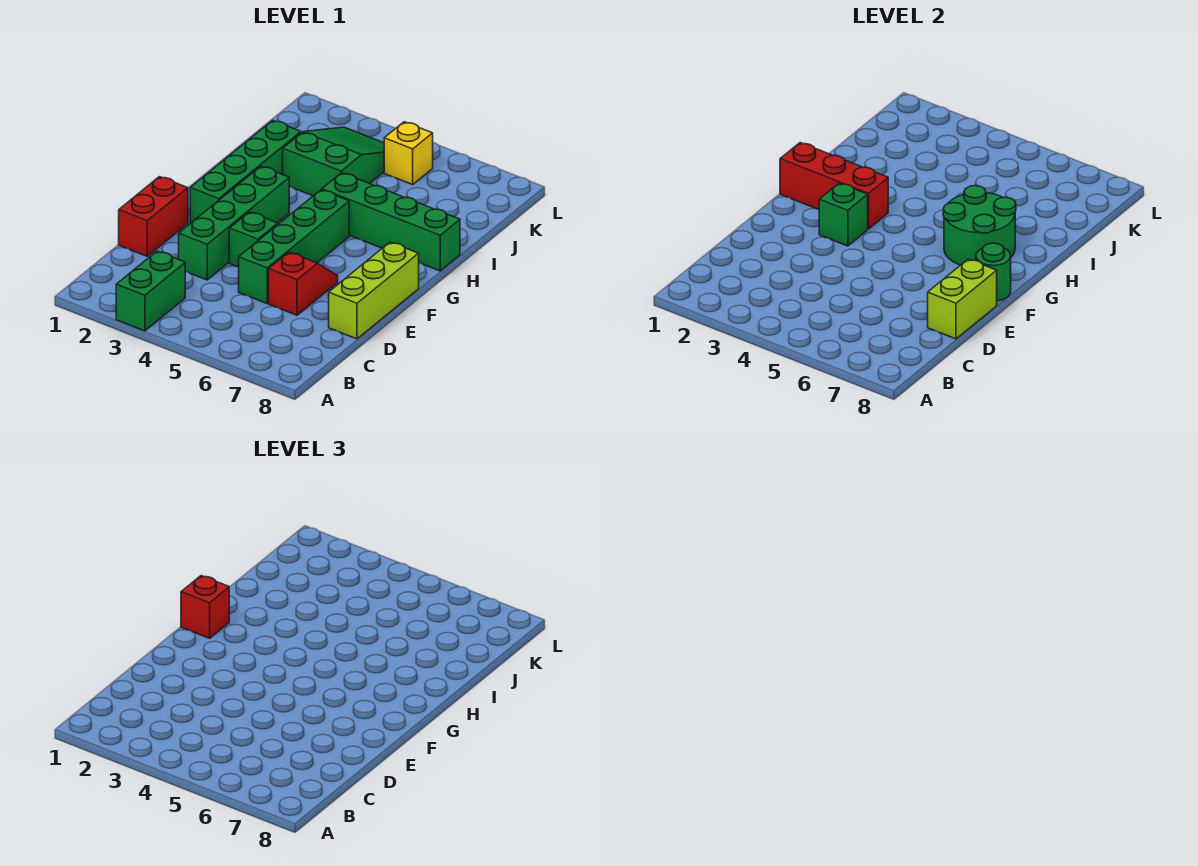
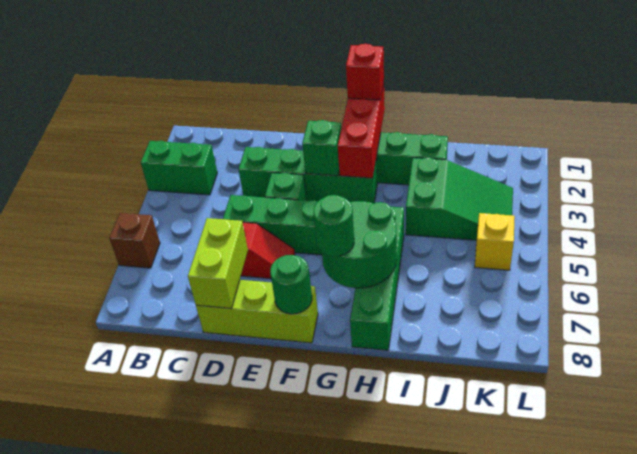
none -> brown 1x1 brick [109,213,160,268]
red 1x2 brick [119,177,188,256] -> none
lime 1x2 brick [928,259,997,339] -> lime 1x2 brick turned to [188,218,248,309]
none -> green 1x1 round brick [313,195,354,256]

